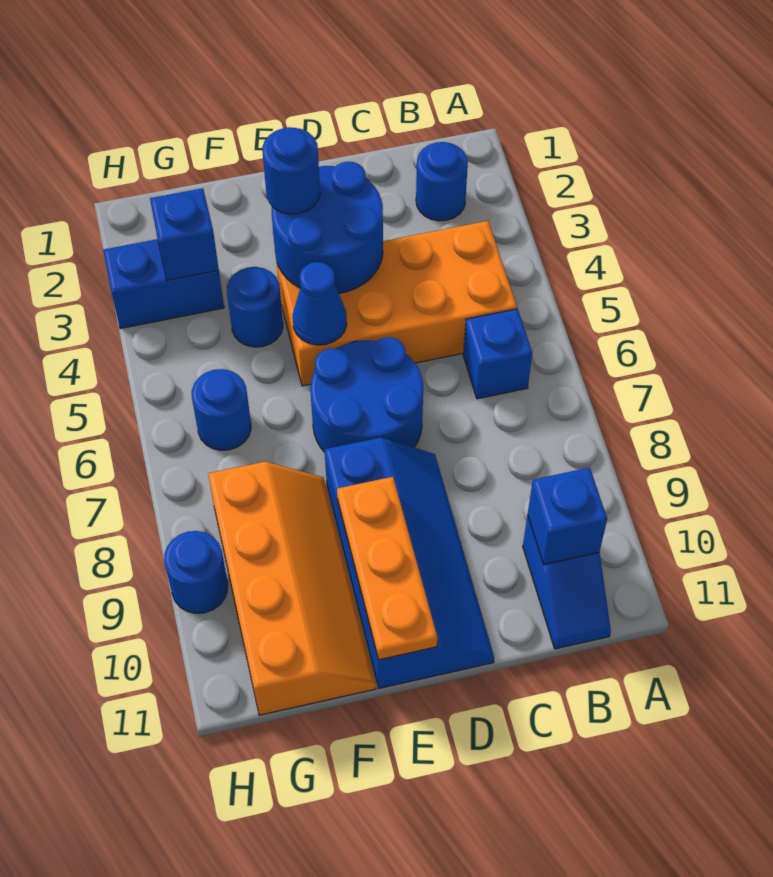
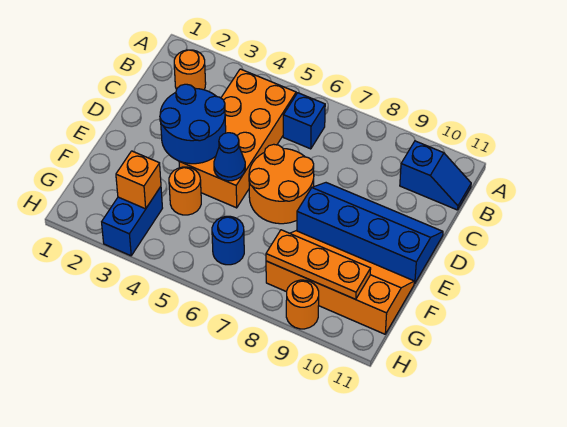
blue 1x1 round brick [416,142,468,221] -> orange 1x1 round brick [174,50,206,90]
blue 1x1 brick [528,468,607,564] -> none
blue 2x2 round brick [310,337,423,452] -> orange 2x2 round brick [249,144,314,224]
blue 1x1 round brick [262,127,320,214] -> none
orange 1x3 plate [337,477,437,660] -> orange 1x3 plate moved to [266,230,371,299]
blue 1x1 round brick [227,267,283,347] -> orange 1x1 round brick [169,167,201,215]
blue 1x1 brick [150,188,219,280] -> orange 1x1 brick [116,151,161,209]
blue 1x1 round brick [164,531,228,613] -> orange 1x1 round brick [286,280,319,329]

